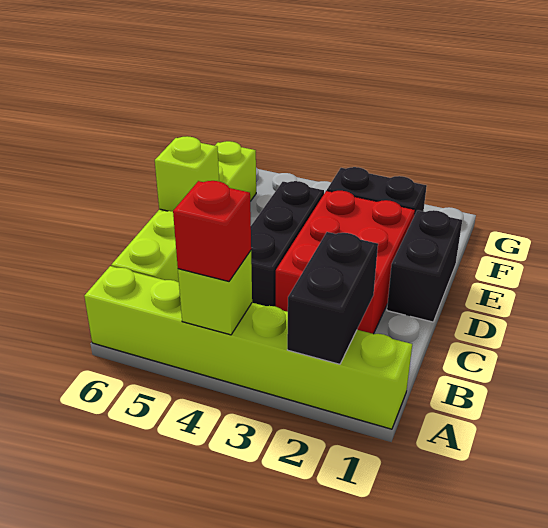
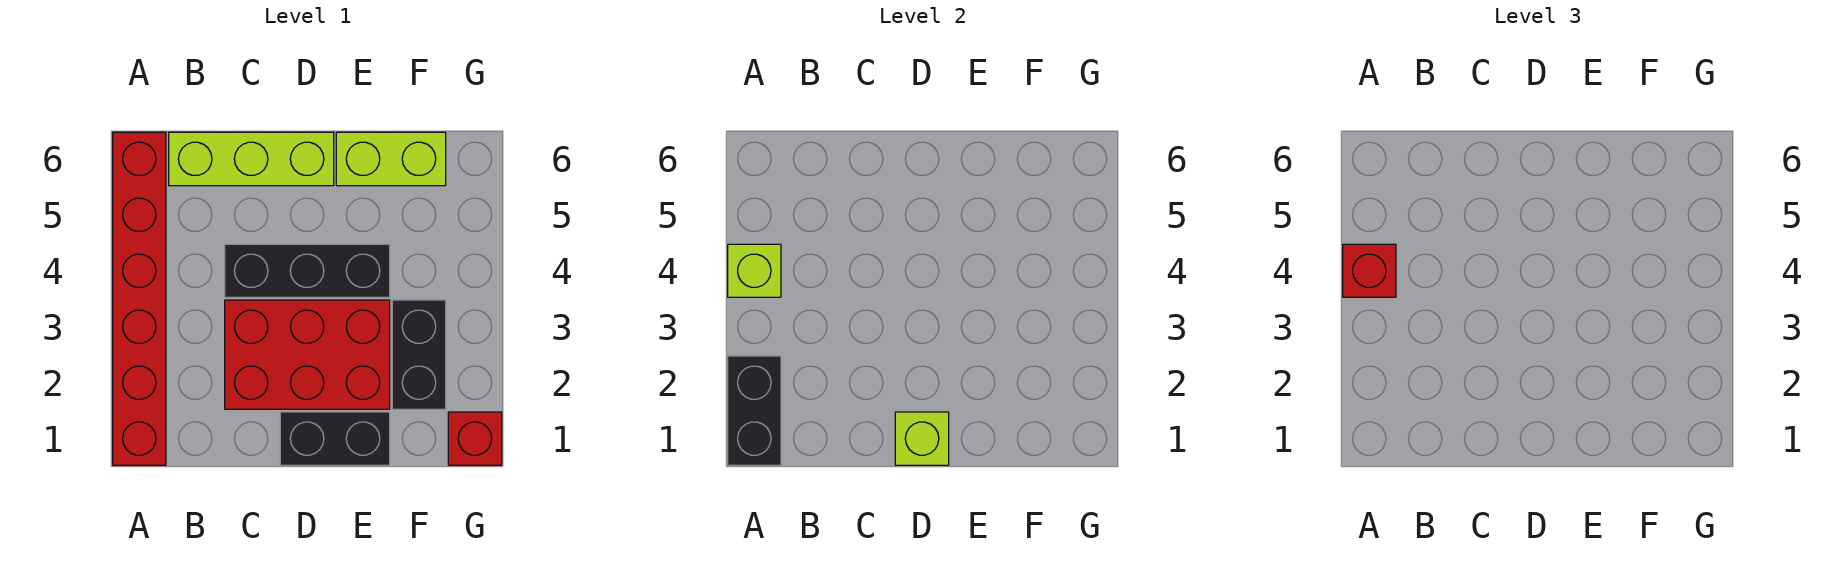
lime 1x6 brick [84,266,412,429] -> red 1x6 brick [113,132,166,465]
black 1x2 brick [287,232,378,364] -> black 1x2 brick turned to [728,356,781,465]
lime 1x1 brick [155,136,219,211] -> lime 1x1 brick moved to [895,412,949,465]
none -> red 1x1 brick [448,412,502,465]

